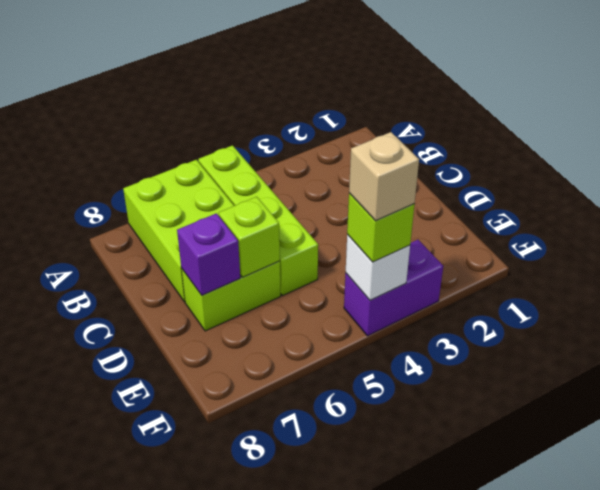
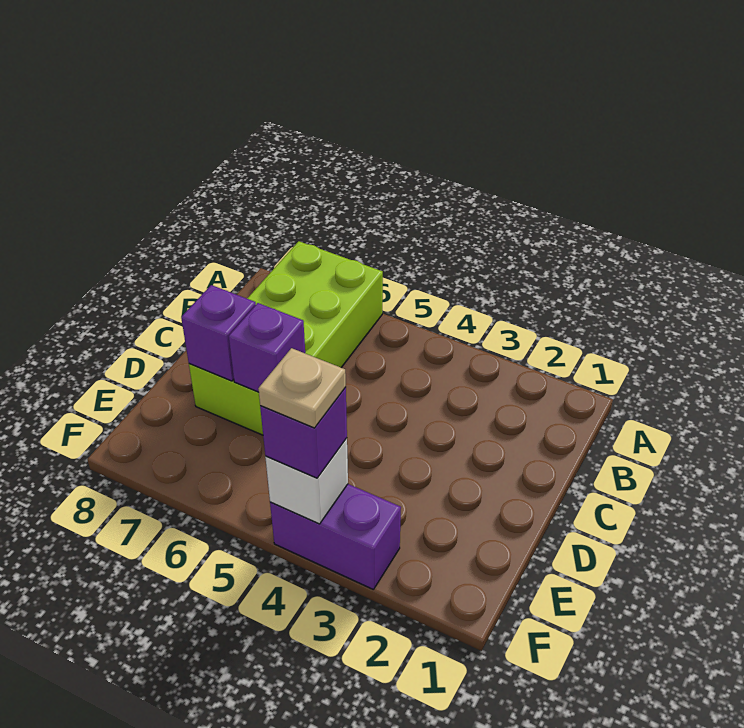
lime 1x4 brick [198,145,318,296] -> none
lime 1x1 brick [219,197,280,277] -> purple 1x1 brick [229,303,305,392]
lime 1x1 brick [347,193,415,262] -> purple 1x1 brick [260,387,347,478]
tan 1x1 brick [349,132,419,221] -> tan 1x1 plate [258,348,346,428]

